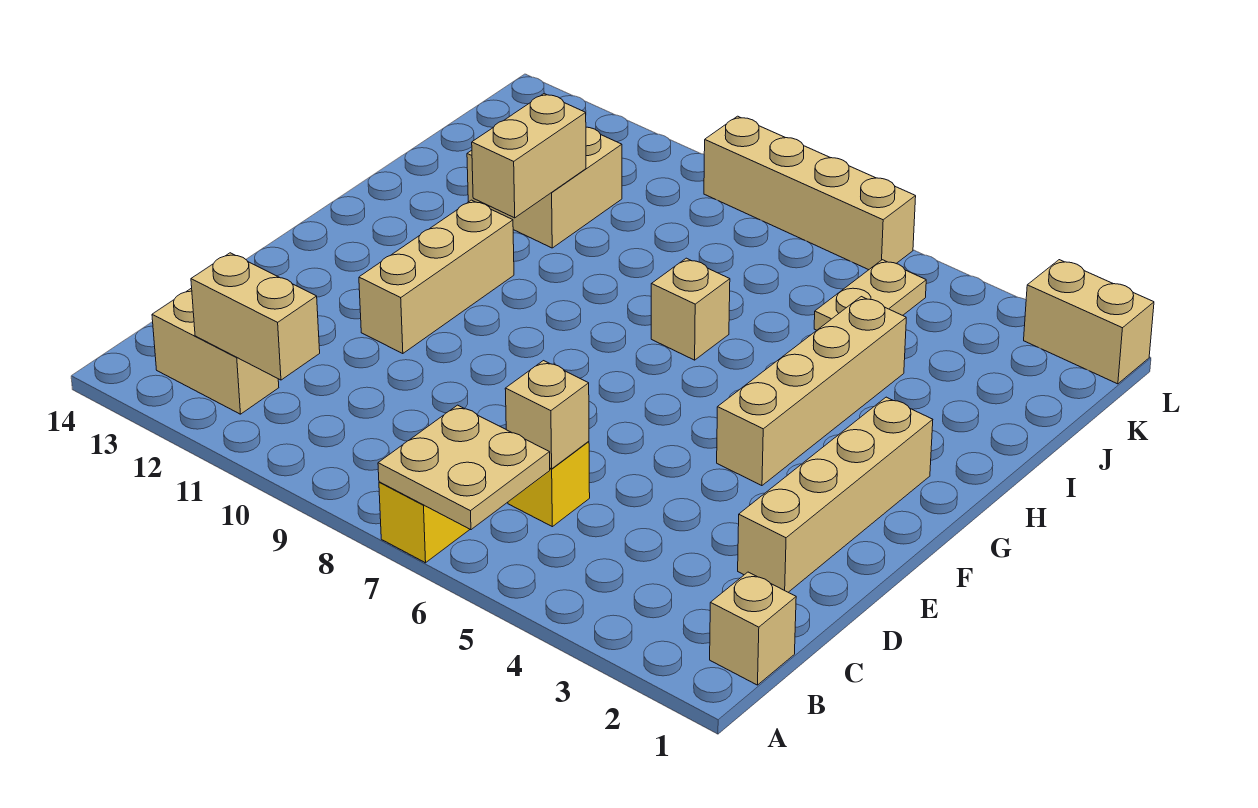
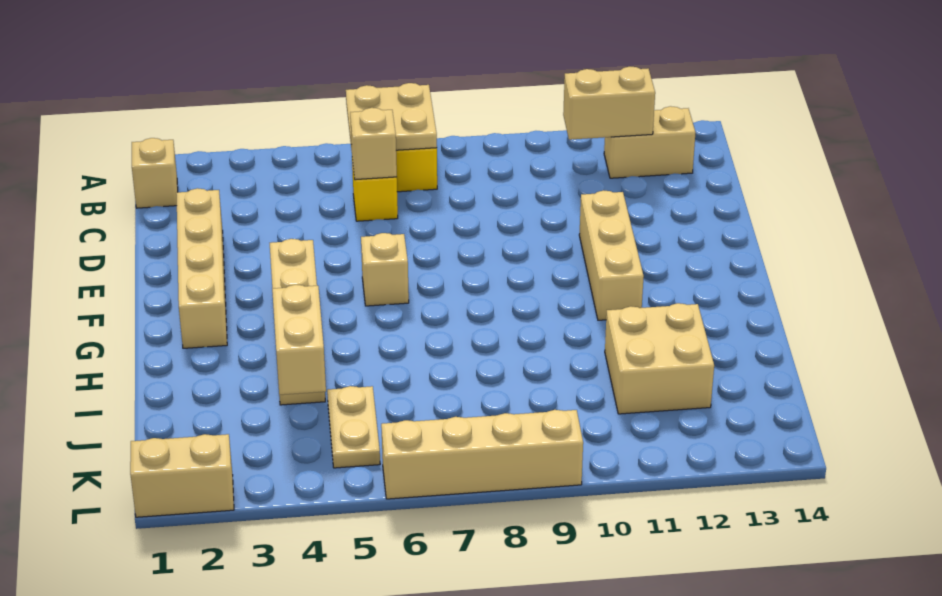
tan 1x1 brick [651,258,730,360] -> tan 1x1 brick moved to [361,233,409,306]
tan 1x2 brick [472,94,586,218] -> tan 1x2 brick moved to [272,285,326,395]

